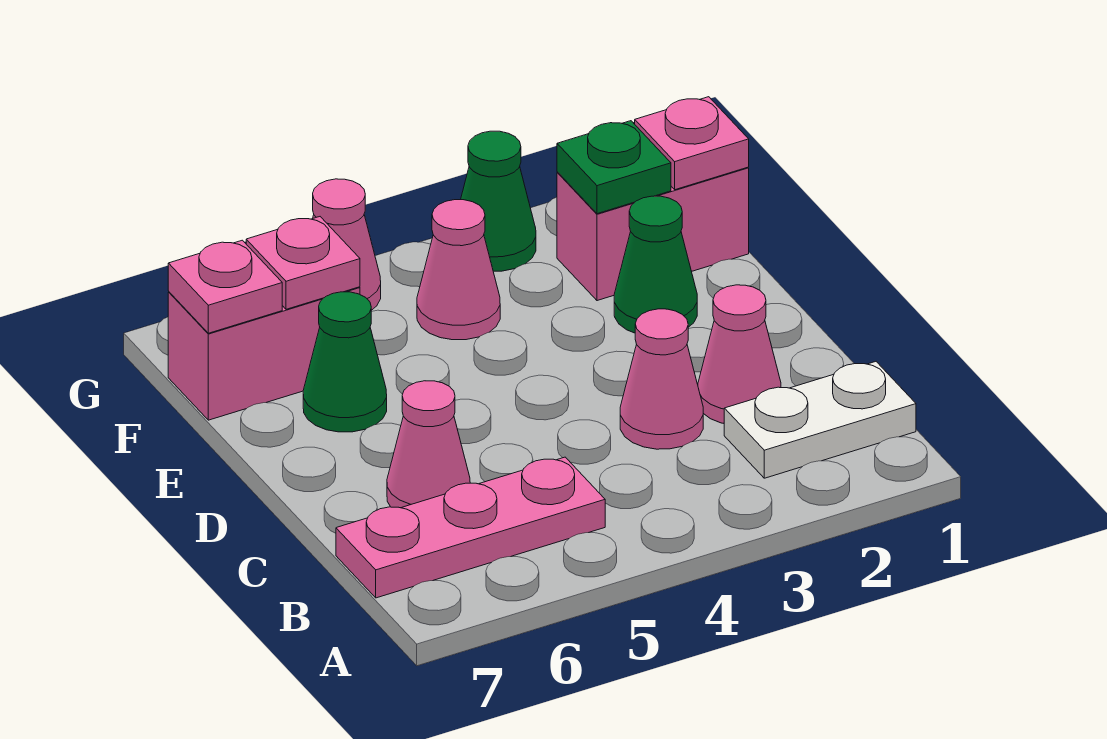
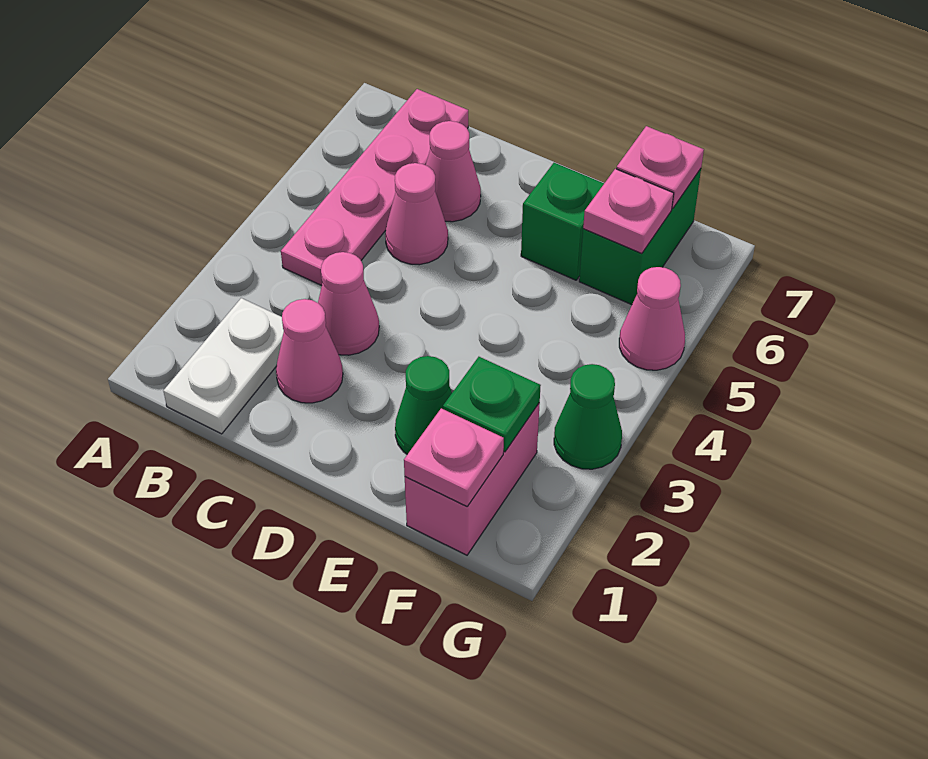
pink 1x3 plate [336,457,605,598] -> pink 1x4 plate [281,89,468,286]
green 1x1 cone [303,292,387,432] -> green 1x1 brick [521,163,604,280]
pink 1x1 cone [417,200,500,340] -> pink 1x1 cone moved to [385,163,448,265]
pink 1x2 brick [168,287,360,420] -> green 1x2 brick [579,169,701,305]

